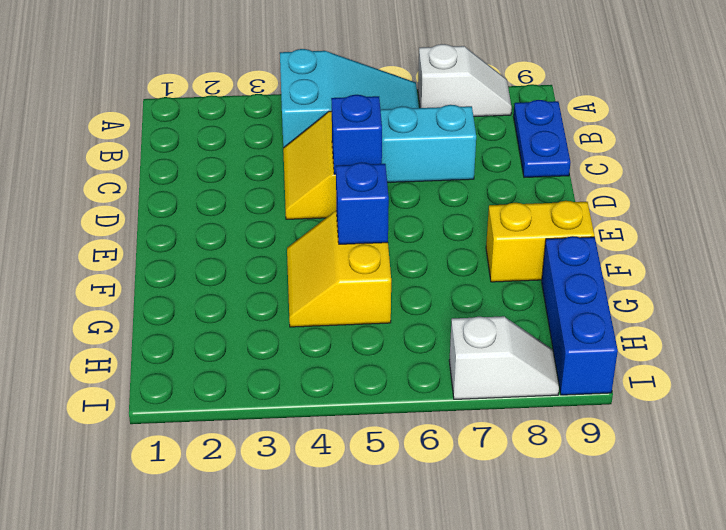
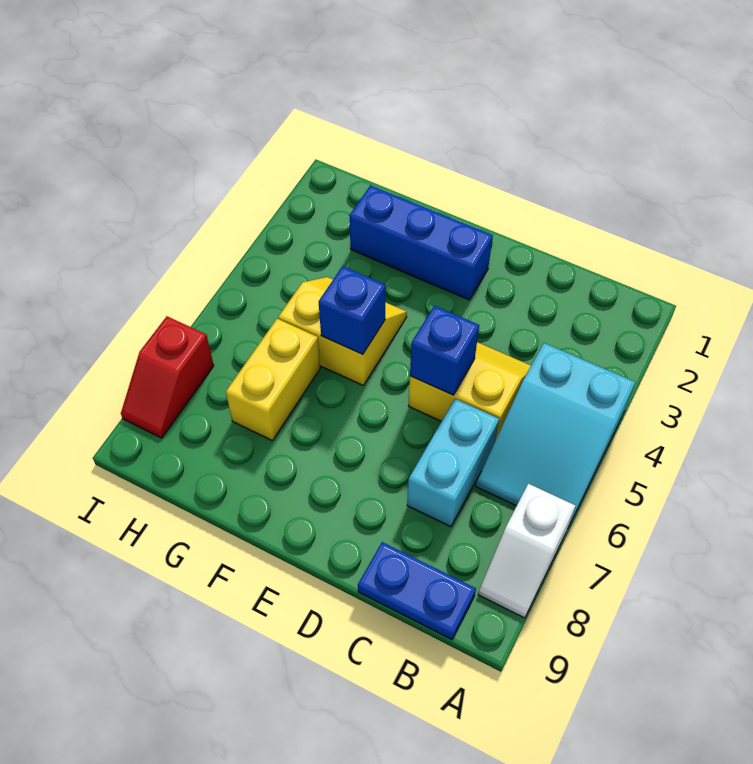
yellow 1x2 brick [486,201,594,282] -> yellow 1x2 brick moved to [226,319,320,440]
blue 1x3 brick [542,236,618,395] -> blue 1x3 brick moved to [349,186,493,300]
white 1x2 slope [449,316,559,399] -> red 1x2 slope [121,316,214,438]

